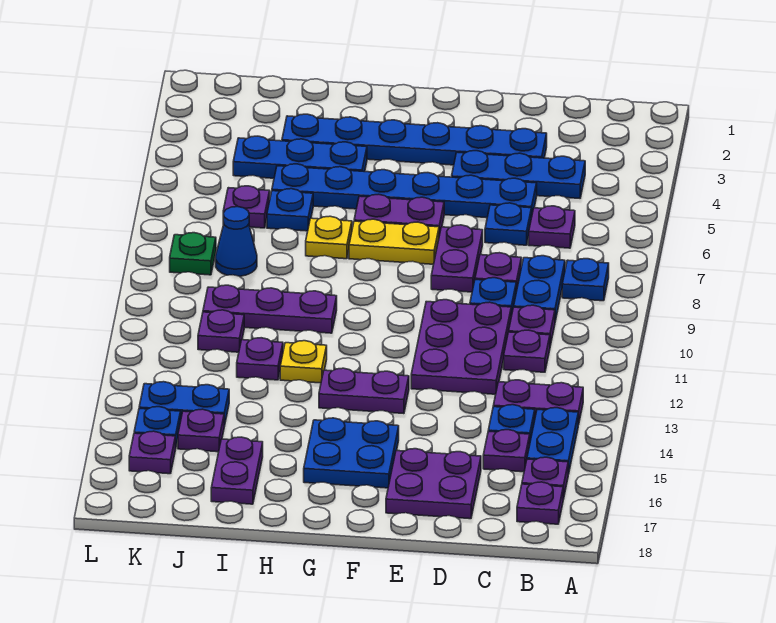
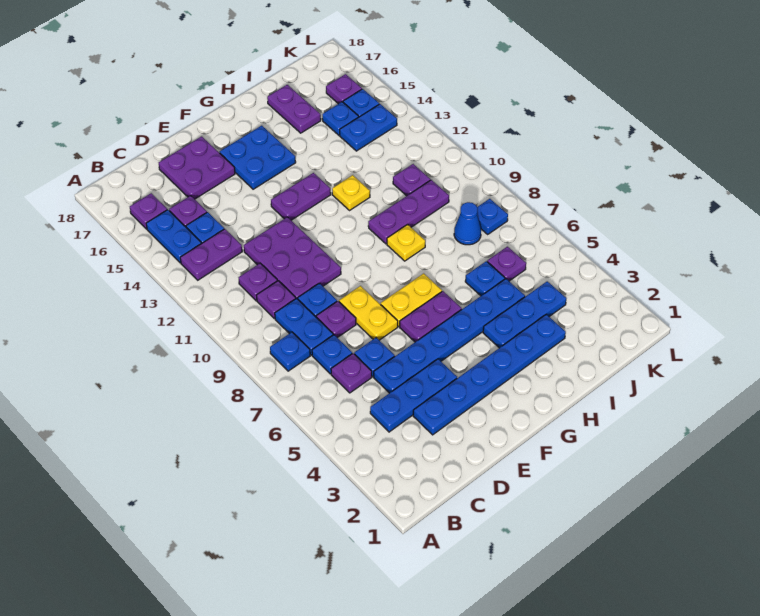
purple 1x1 plate [517,482,563,524] -> none
none -> blue 1x1 plate [312,335,352,374]
purple 1x2 plate [431,225,483,292] -> yellow 1x2 plate [339,286,398,340]
yellow 1x1 plate [306,216,352,259] -> yellow 1x1 plate moved to [387,225,425,261]
purple 1x1 plate [237,338,283,380] -> none
purple 1x1 plate [178,409,224,452] -> blue 1x1 plate [322,102,359,135]
green 1x1 plate [170,233,216,275] -> blue 1x1 plate [477,199,508,234]

